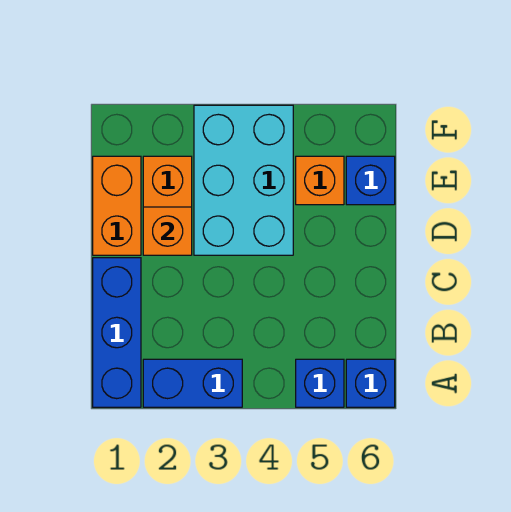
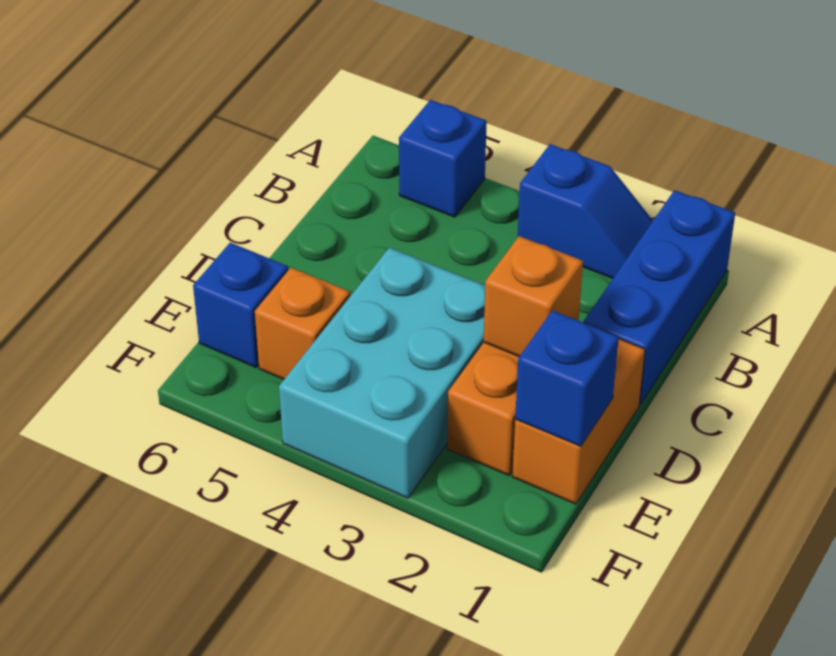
blue 1x2 brick [143,359,242,407] -> blue 1x2 slope [518,144,653,279]
blue 1x1 brick [346,359,395,407] -> blue 1x1 brick moved to [515,310,619,446]

